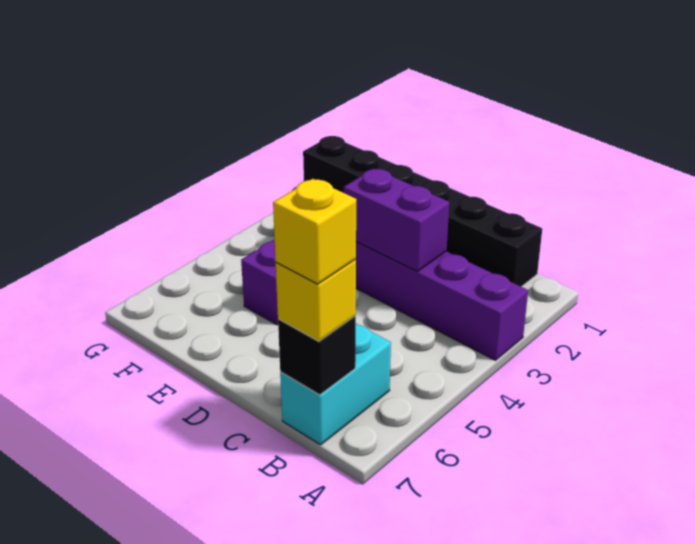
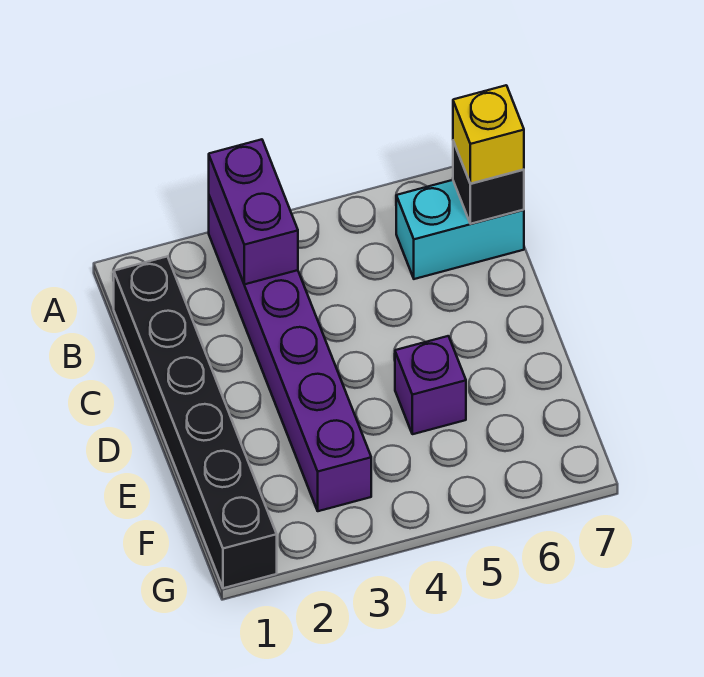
yellow 1x1 brick [273,179,356,284] -> none
purple 1x2 brick [344,169,449,271] -> purple 1x2 brick moved to [209,139,298,284]

